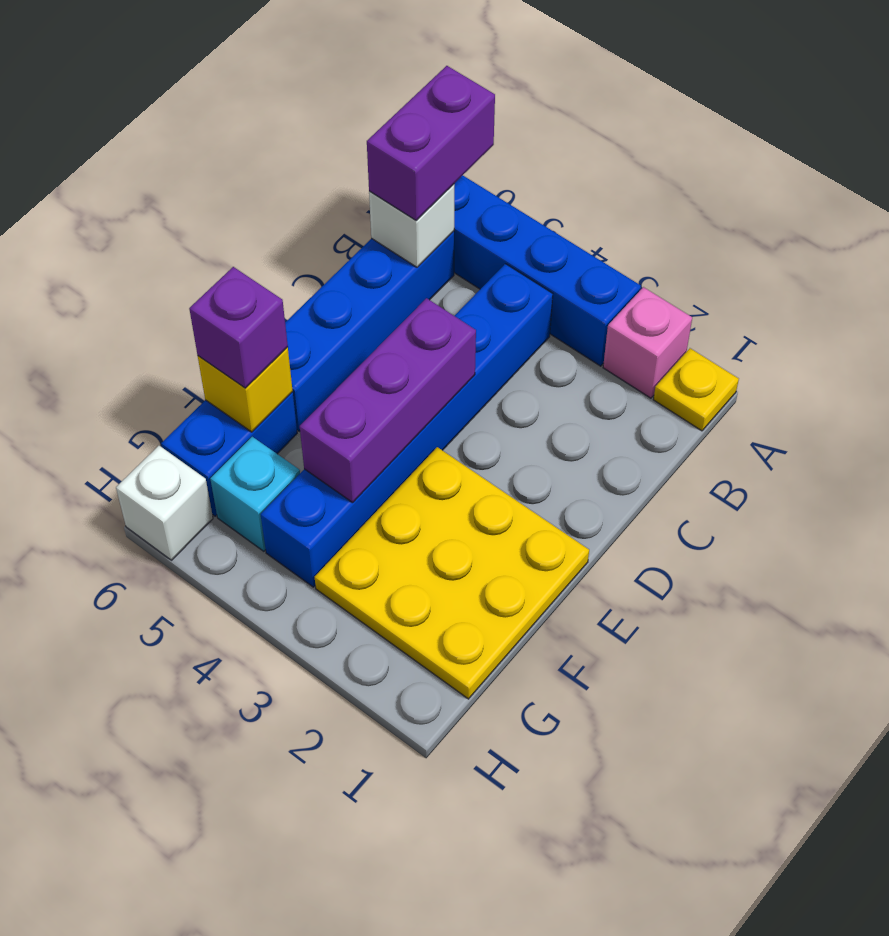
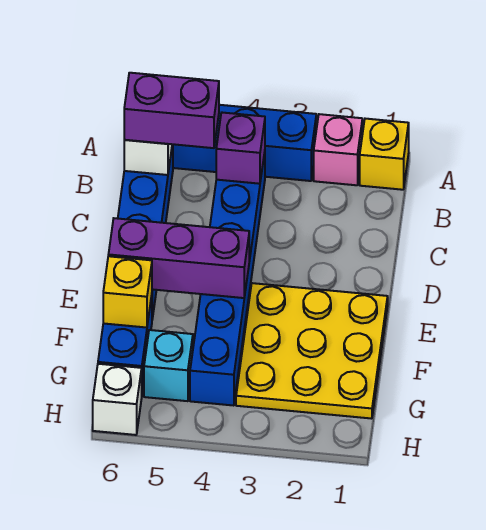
yellow 1x1 plate [653,348,739,431] -> yellow 1x1 brick [360,119,409,190]
purple 1x2 brick [367,66,495,221] -> purple 1x2 brick turned to [124,73,219,148]
purple 1x3 brick [300,298,476,502] -> purple 1x3 brick turned to [108,218,249,298]
purple 1x1 brick [189,267,288,388] -> purple 1x1 brick moved to [216,113,265,184]

